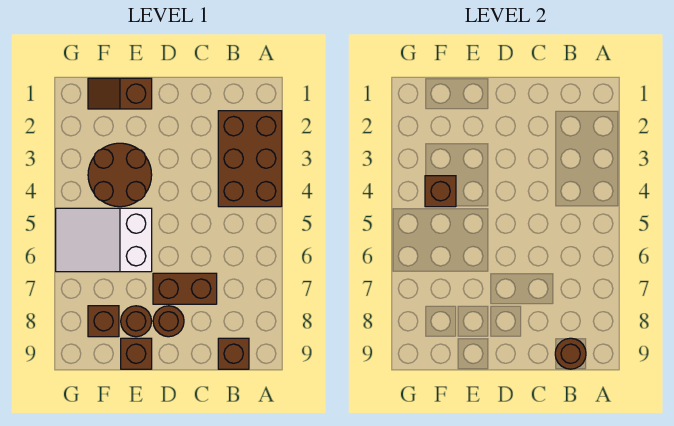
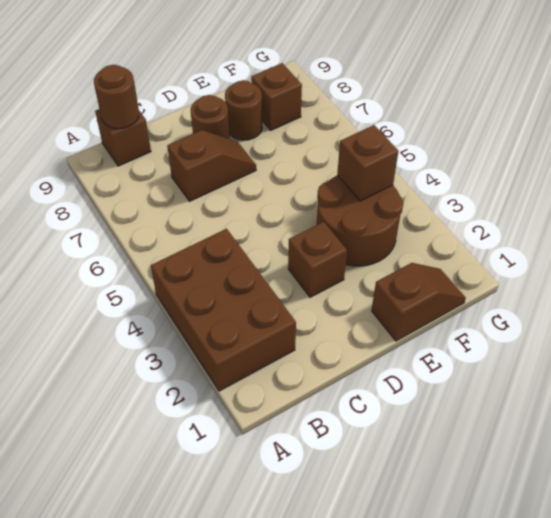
brown 1x2 brick [153,273,217,304] -> brown 1x2 slope [167,130,256,201]
white 2x3 slope [56,208,152,272] -> none
brown 1x1 brick [121,338,152,369] -> brown 1x1 brick moved to [288,222,347,297]

